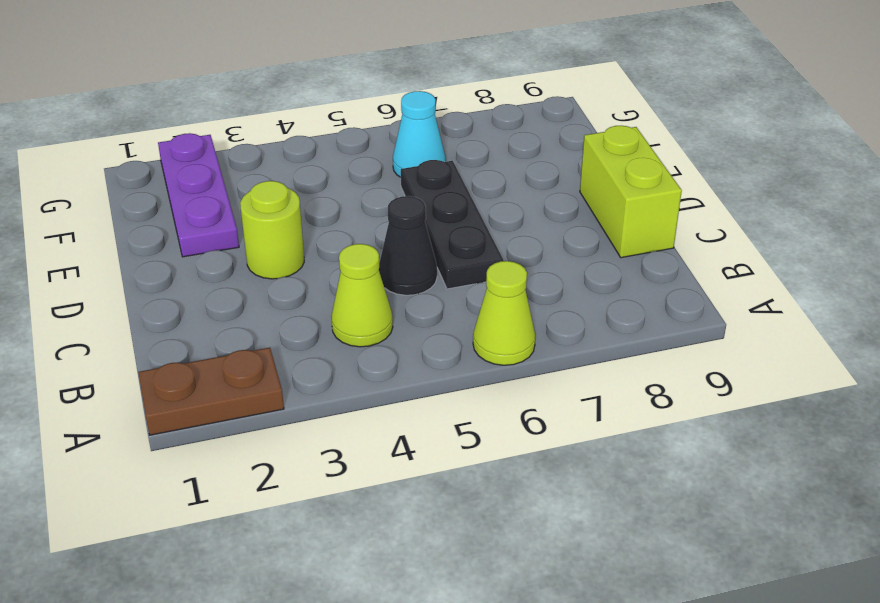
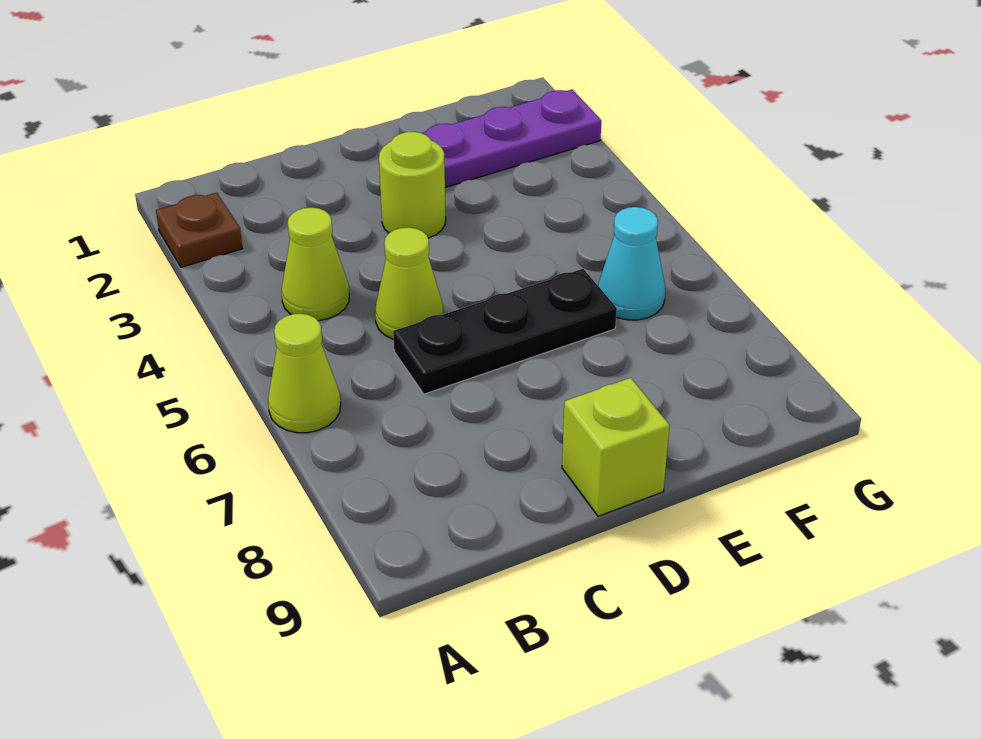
brown 1x2 plate [138,348,284,435] -> brown 1x1 plate [156,193,242,267]
black 1x1 cone [379,196,437,295] -> lime 1x1 cone [375,227,443,339]
lime 1x2 brick [580,126,682,258] -> lime 1x1 brick [562,378,670,516]

